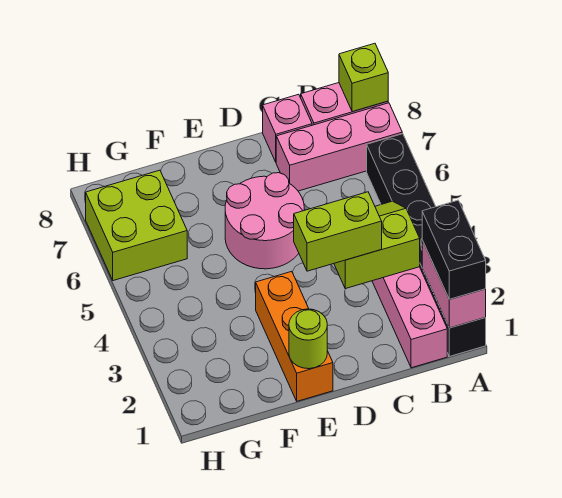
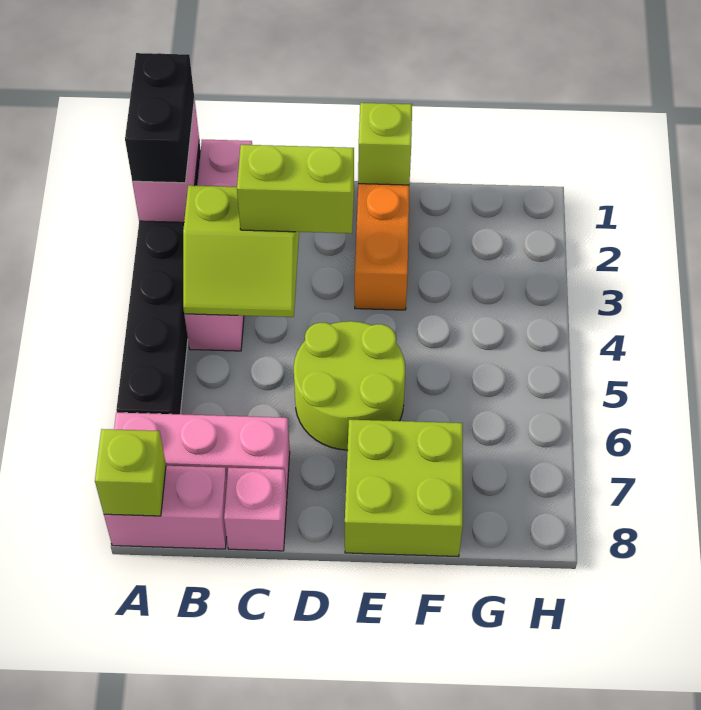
pink 2x2 round brick [225,173,304,269] -> lime 2x2 round brick [294,321,405,450]
lime 1x1 round brick [289,309,327,369] -> lime 1x1 brick [358,103,412,185]
lime 2x2 brick [86,170,187,281] -> lime 2x2 brick moved to [345,420,463,557]

